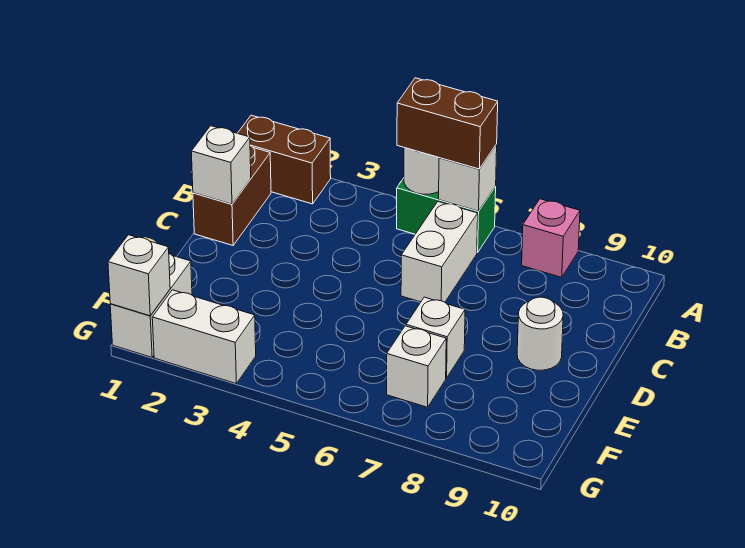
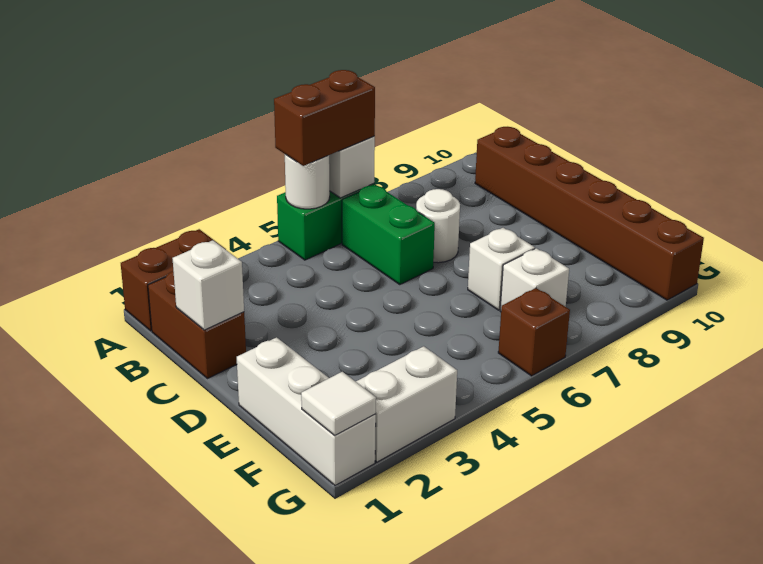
pink 1x1 brick [522,199,580,277] -> none
white 1x2 brick [401,202,478,302] -> green 1x2 brick [342,185,435,284]
none -> brown 1x6 brick [475,127,704,300]
white 1x1 round brick [517,297,563,370] -> white 1x1 round brick moved to [416,189,460,263]
white 1x2 brick [110,254,192,357] -> white 1x3 brick [237,337,376,485]
white 1x1 brick [108,235,170,316] -> white 1x1 tile [301,372,376,435]
none -> brown 1x1 brick [498,288,570,376]

